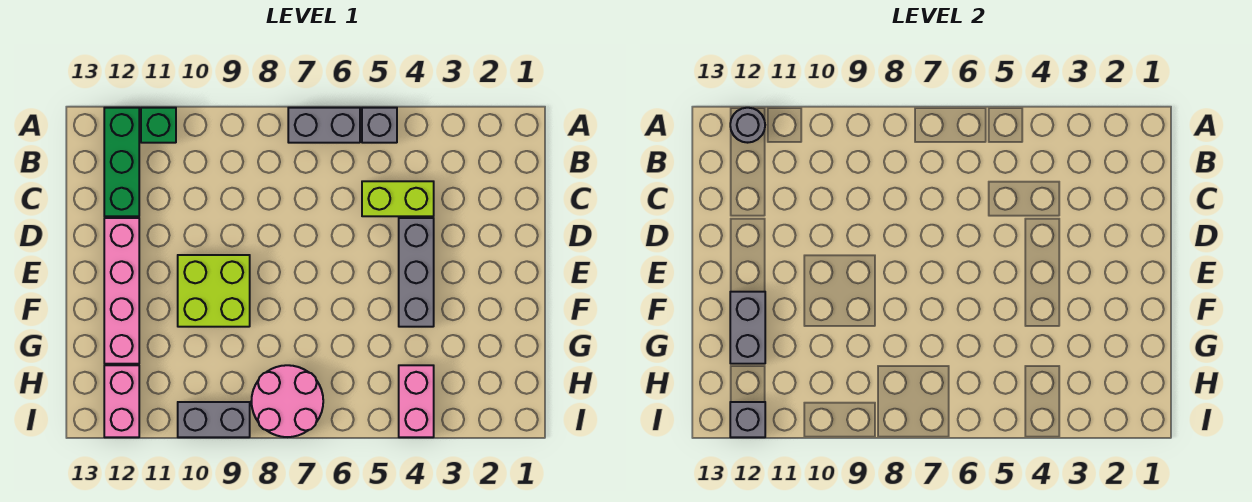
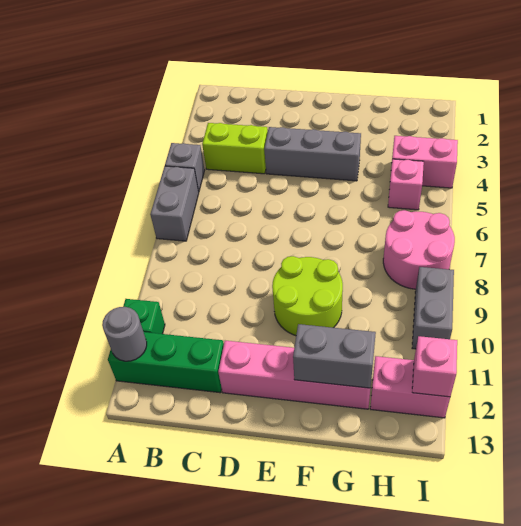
lime 1x2 brick [362,181,434,216] -> lime 1x2 brick turned to [202,123,268,174]
lime 2x2 brick [178,255,250,327] -> lime 2x2 round brick [272,256,343,336]
none -> pink 1x1 brick [388,159,424,210]
grey 1x1 brick [730,402,765,437] -> pink 1x1 brick [412,336,457,397]

